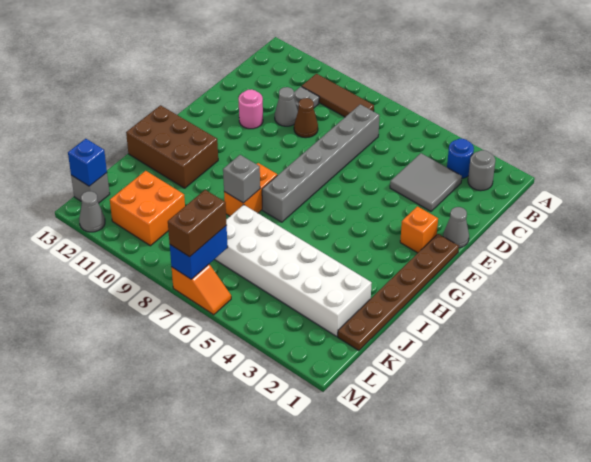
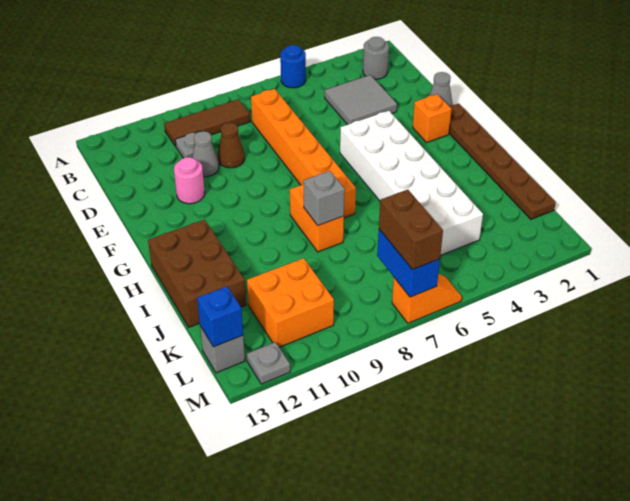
blue 1x1 round brick [447,139,474,178] -> blue 1x1 round brick moved to [280,45,306,88]
grey 1x6 brick [262,104,380,222] -> orange 1x6 brick [251,89,356,218]
brown 2x3 brick [126,105,218,188] -> brown 2x3 brick turned to [148,220,246,327]
white 2x6 brick [215,205,372,336] -> white 2x6 brick turned to [340,111,483,255]
grey 1x1 cone [79,191,105,232] -> grey 1x1 plate [247,342,290,384]

